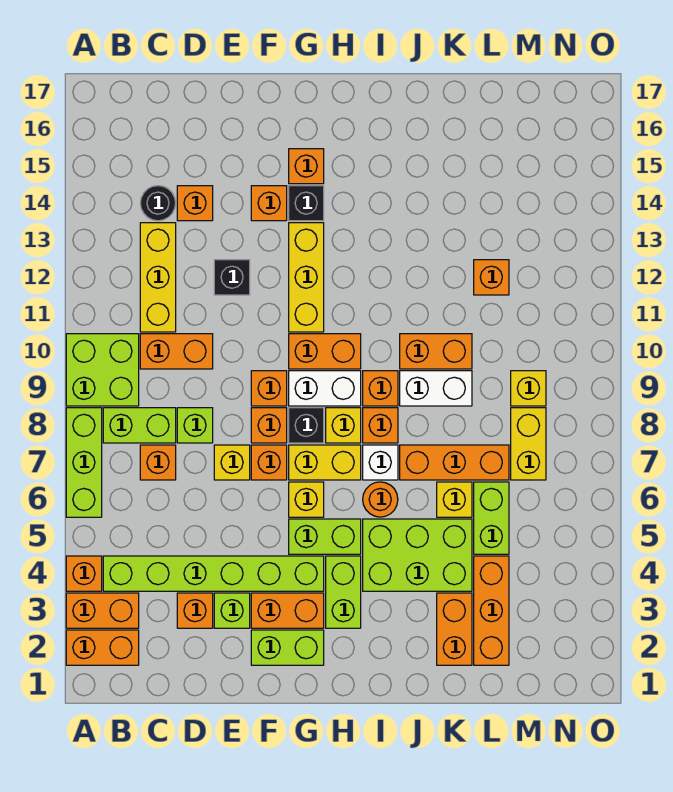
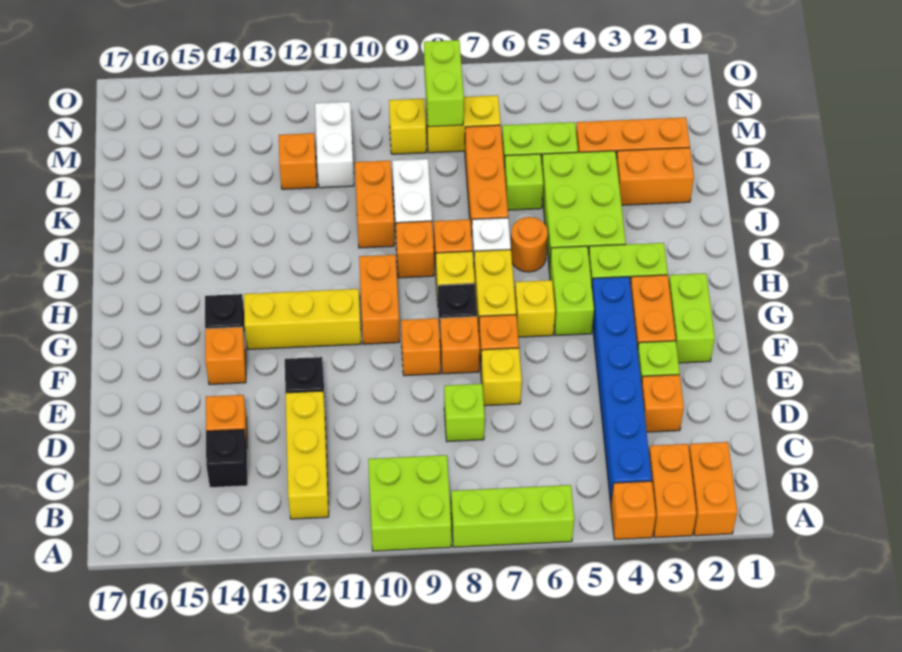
lime 1x6 brick [103,556,324,591] -> blue 1x6 brick [592,277,652,503]
lime 1x2 brick [103,408,176,443] -> lime 1x2 brick moved to [424,40,464,127]
orange 1x1 brick [140,445,176,480] -> none
orange 1x2 brick [140,334,213,369] -> none
yellow 1x3 brick [140,223,176,332] -> yellow 1x3 brick turned to [285,391,329,519]
black 1x1 round brick [140,186,176,221] -> black 1x1 brick [206,429,248,488]
white 1x2 brick [289,371,361,406] -> white 1x2 brick moved to [315,102,354,188]
orange 1x1 brick [289,149,324,184] -> none
yellow 1x1 brick [437,482,472,517] -> lime 1x1 brick [504,154,543,210]

